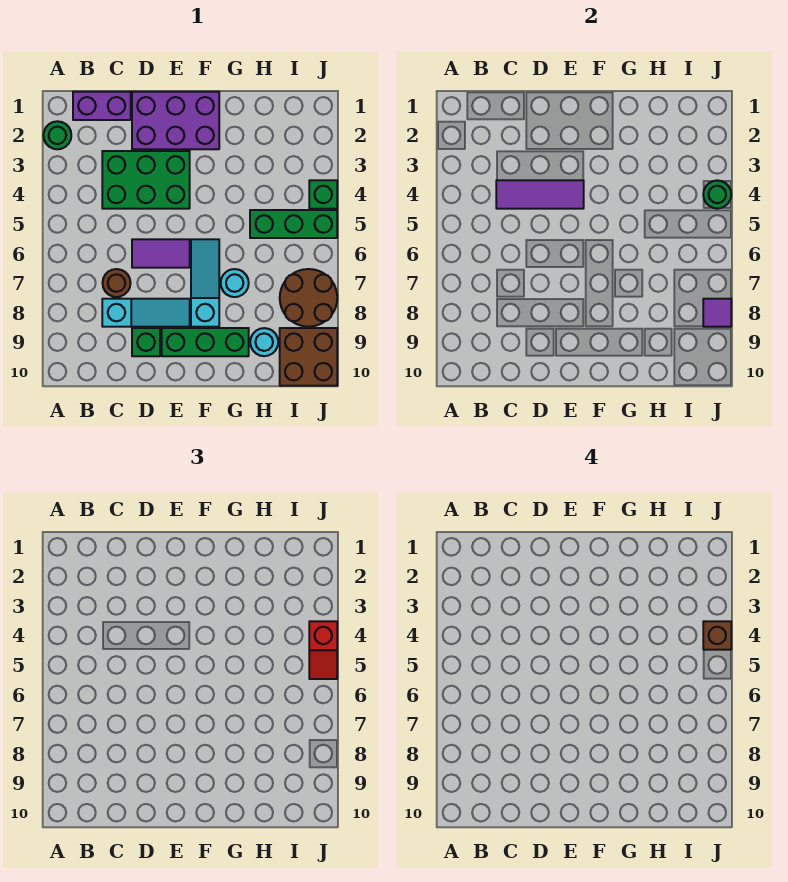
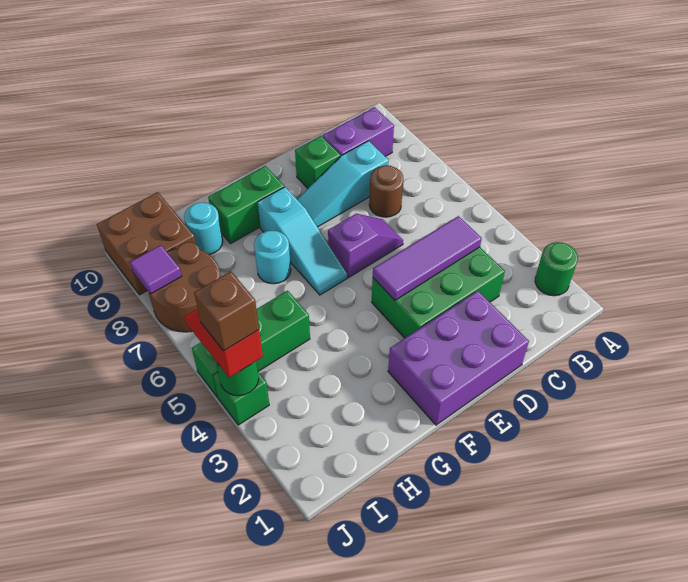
purple 1x2 brick [73,92,131,120] -> purple 1x2 brick moved to [323,107,394,157]
purple 1x2 tile [132,239,190,268] -> purple 1x2 slope [328,214,403,277]
green 1x3 brick [162,328,249,356] -> green 1x2 brick [208,166,284,243]

